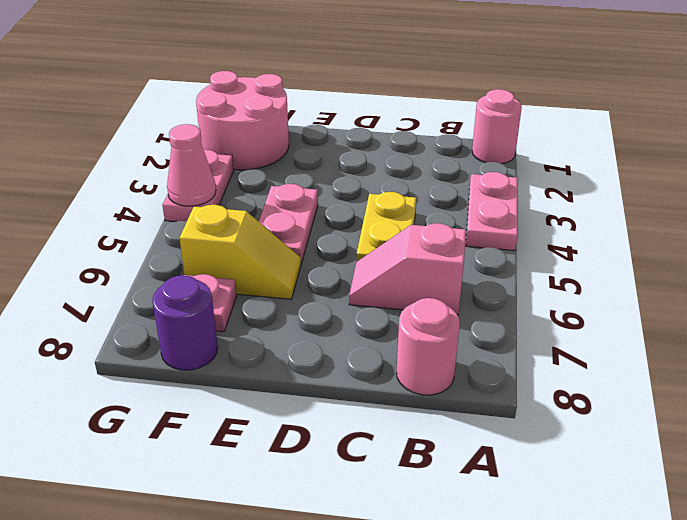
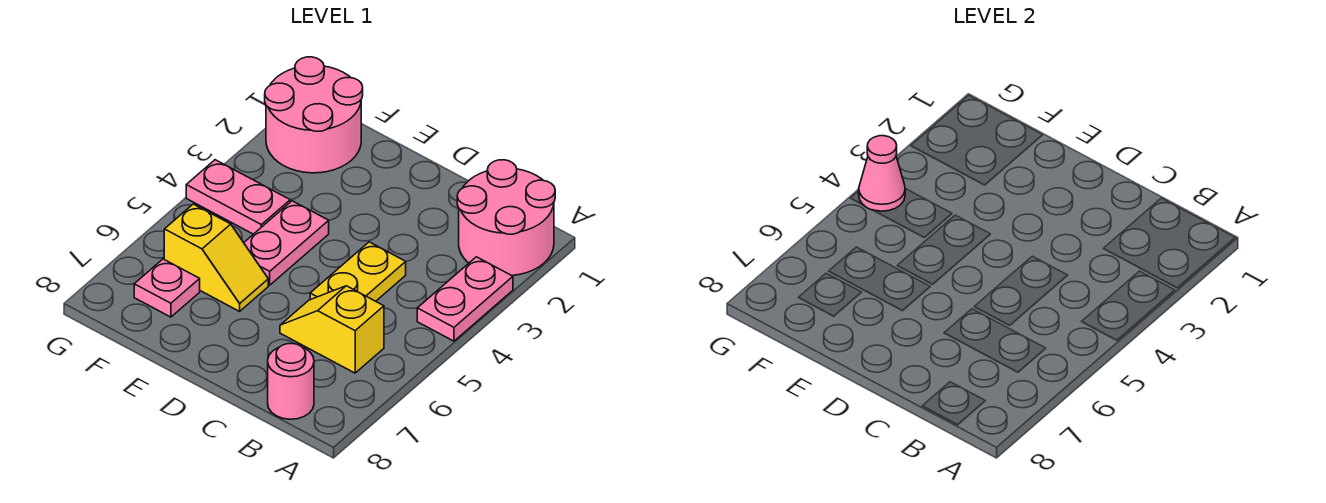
pink 1x1 round brick [472,89,522,164] -> pink 2x2 round brick [457,160,555,276]
pink 1x2 slope [349,223,466,315] -> yellow 1x2 slope [280,286,384,373]
purple 1x1 round brick [152,275,218,370] -> none
pink 1x2 plate [163,150,234,222] -> pink 1x2 plate turned to [186,160,290,234]

